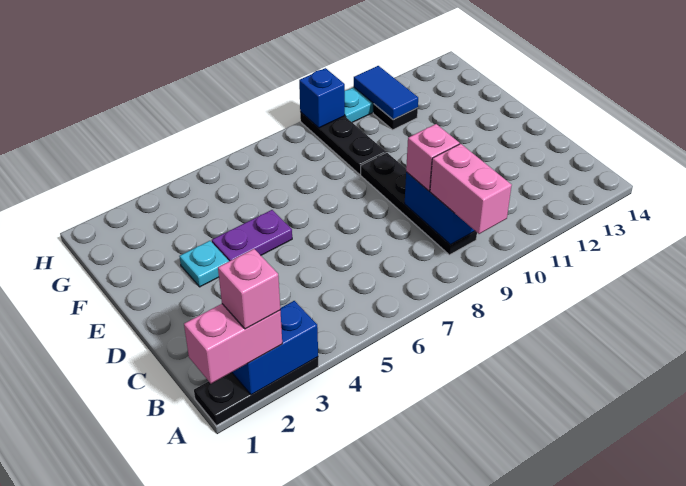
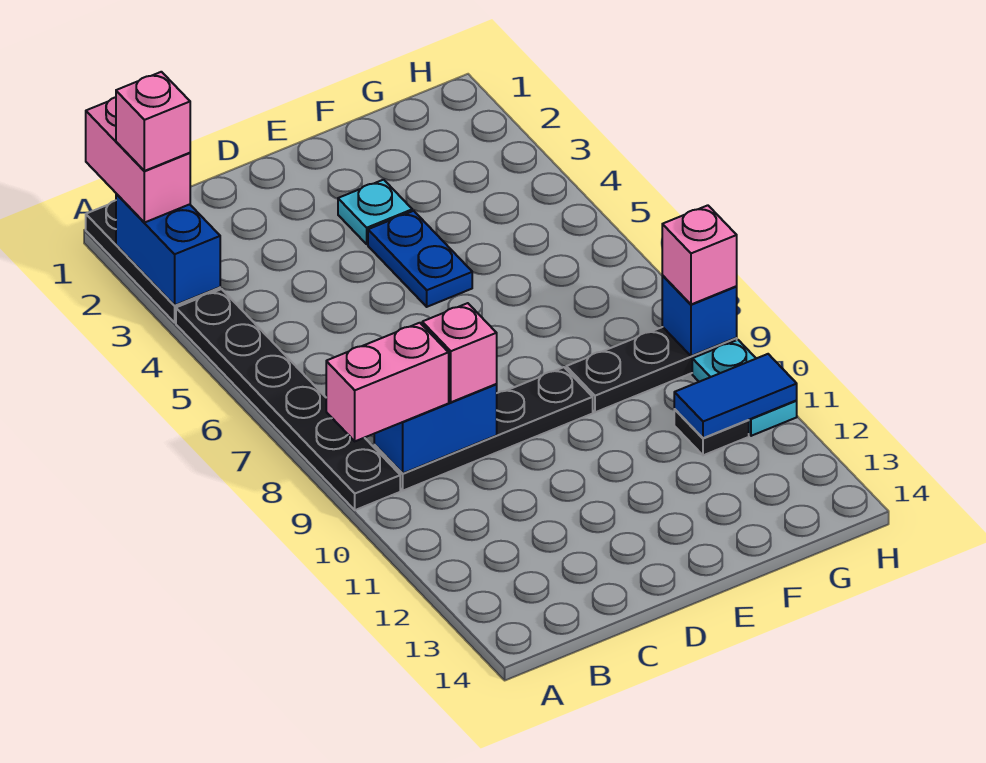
none -> black 1x6 plate [176,289,400,510]
purple 1x2 plate [212,210,292,261] -> blue 1x2 plate [368,211,472,307]
none -> pink 1x1 brick [662,205,737,304]

